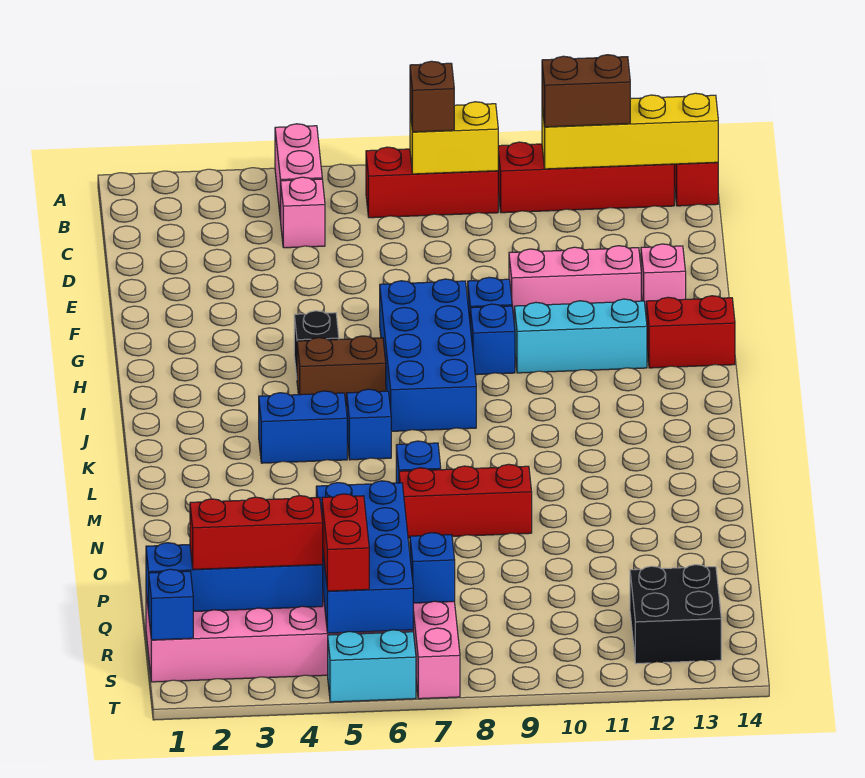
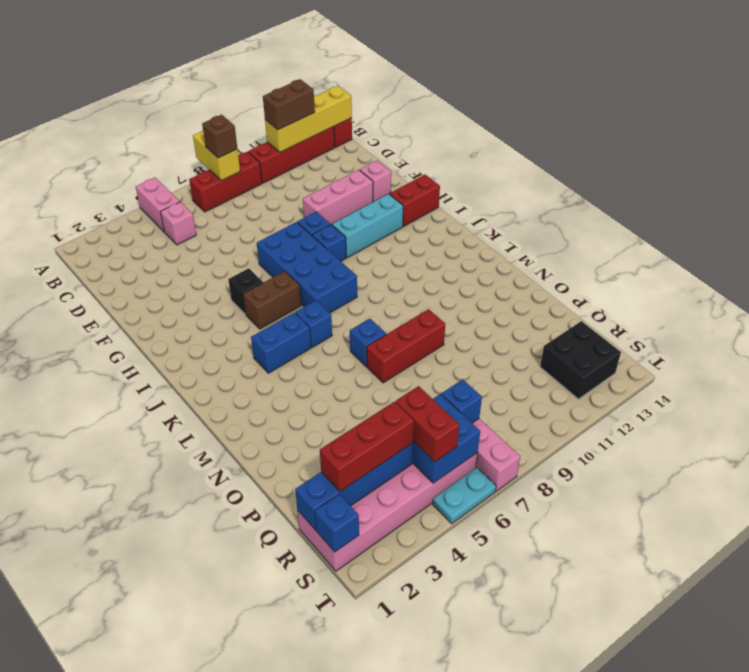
yellow 1x2 brick [410,102,498,174] -> yellow 1x2 brick turned to [193,130,240,180]
blue 2x4 brick [316,481,413,633] -> blue 2x2 brick [412,394,480,483]
cyan 1x2 brick [328,630,416,702] -> cyan 1x2 plate [433,467,496,524]

